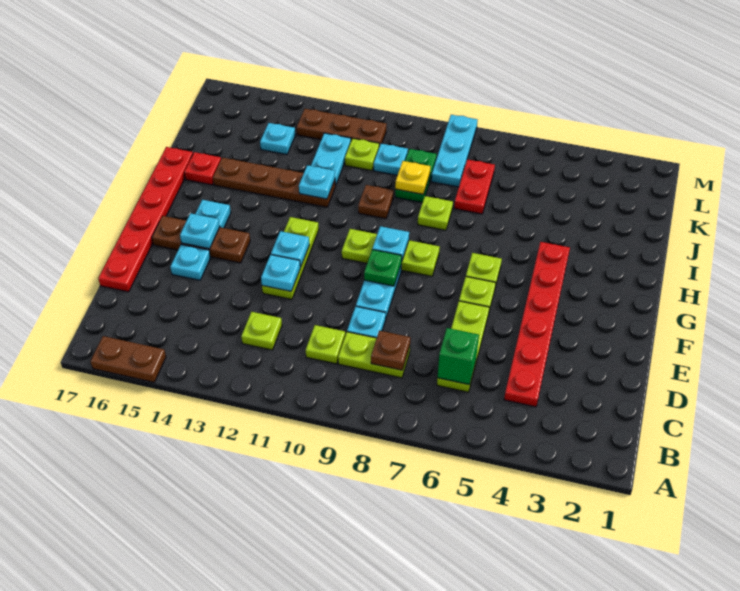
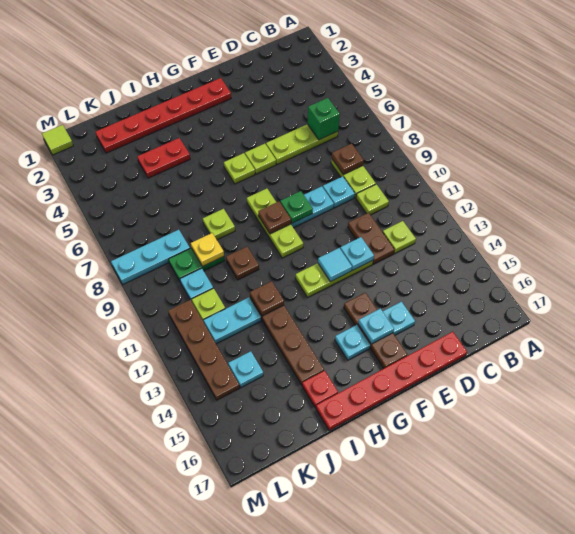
brown 1x2 plate [91,336,166,382] -> brown 1x2 plate moved to [348,213,395,264]
red 1x6 plate [504,242,570,407] -> red 1x6 plate moved to [96,78,231,153]
cyan 1x1 plate [271,231,309,267] -> cyan 1x1 tile [318,248,352,282]
cyan 1x1 plate [372,226,409,260] -> brown 1x1 plate [258,201,291,234]
cyan 1x1 plate [299,165,335,199] -> brown 1x1 plate [250,281,284,316]
red 1x2 plate [454,159,495,214] -> red 1x2 plate moved to [137,138,190,178]
brown 1x3 plate [297,109,387,146] -> brown 1x4 plate [168,300,240,400]
none -> lime 1x1 tile [42,125,73,155]

